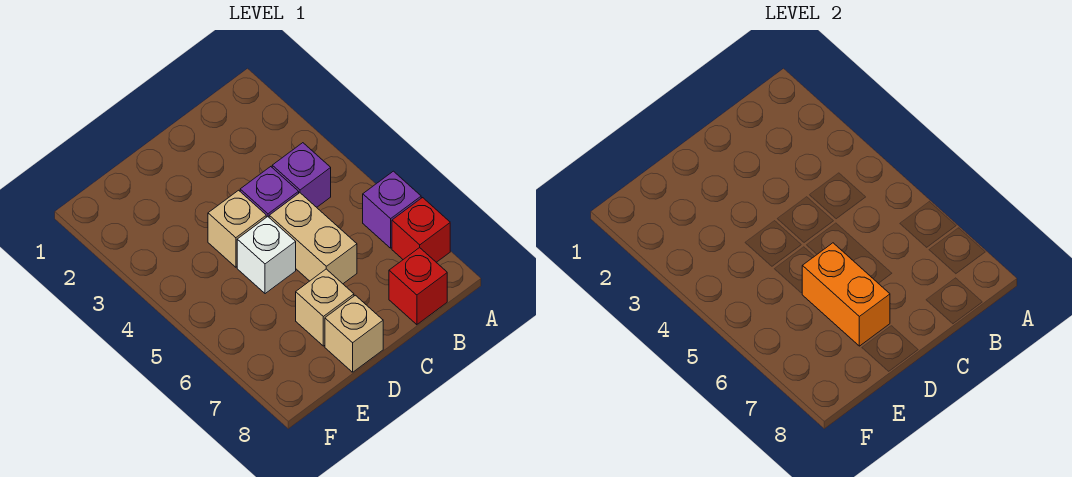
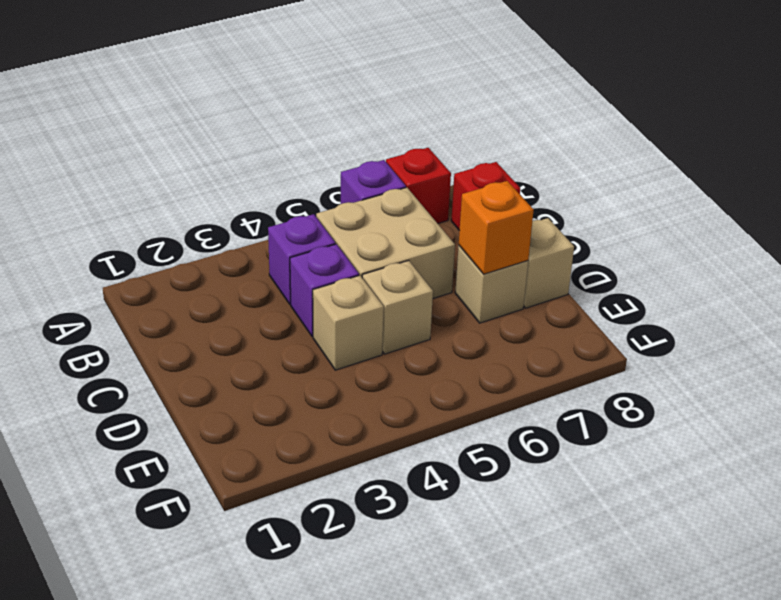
tan 1x2 brick [269,193,357,284] -> tan 2x2 brick [316,188,455,298]
white 1x1 brick [237,217,296,294] -> tan 1x1 brick [362,260,433,354]
orange 1x2 brick [802,243,890,346] -> orange 1x1 brick [459,181,534,274]

